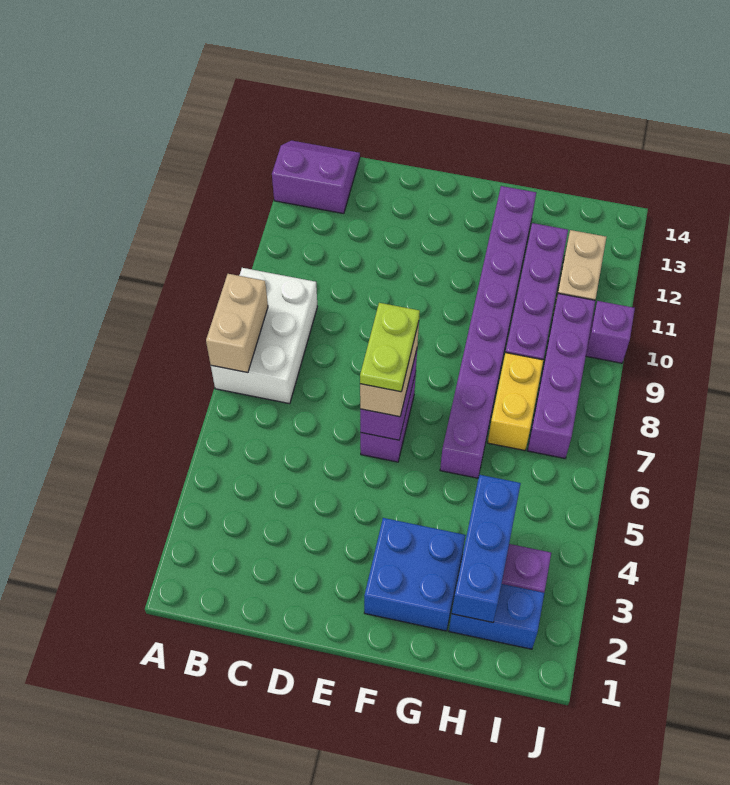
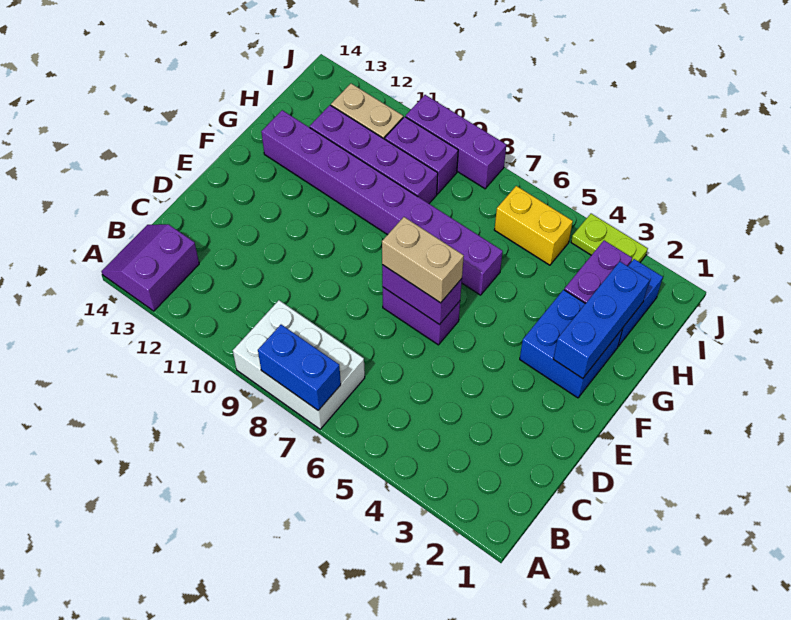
tan 1x2 brick [206,274,268,373] -> blue 1x2 brick [258,325,341,410]
lime 1x2 plate [360,303,420,392] -> lime 1x2 plate moved to [571,214,648,262]
blue 1x3 brick [452,475,521,622] -> blue 1x3 brick turned to [553,261,649,379]
yellow 1x2 brick [488,353,543,450] -> yellow 1x2 brick moved to [494,186,573,265]
purple 1x4 brick [527,293,595,458] -> purple 1x2 brick [385,117,458,194]
purple 1x1 brick [586,301,635,363] -> purple 1x3 brick [406,95,506,189]

